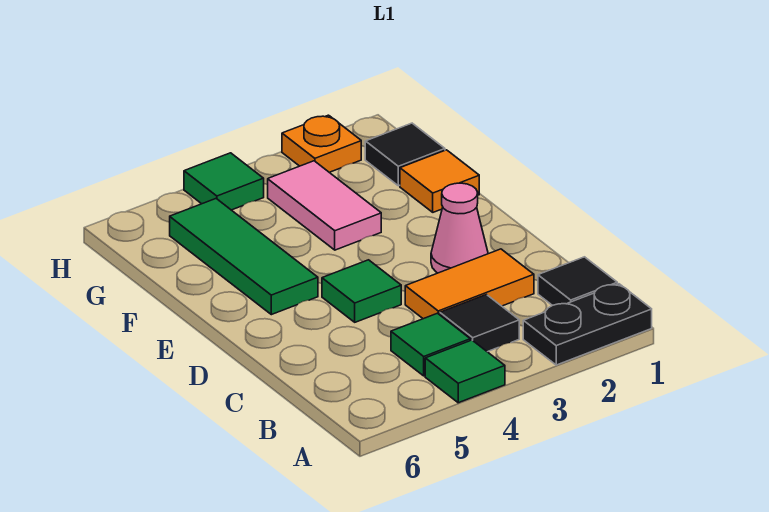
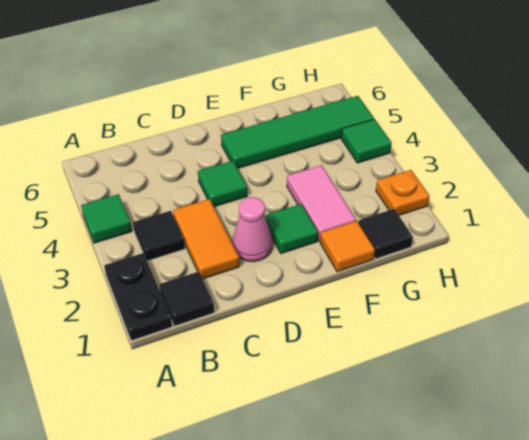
green 1x1 tile [391,313,470,376] -> green 1x1 tile moved to [265,204,318,254]
green 1x3 tile [170,199,318,315] -> green 1x4 tile [221,96,374,168]
pink 1x2 tile [268,161,381,250] -> pink 1x2 tile turned to [287,165,356,241]

